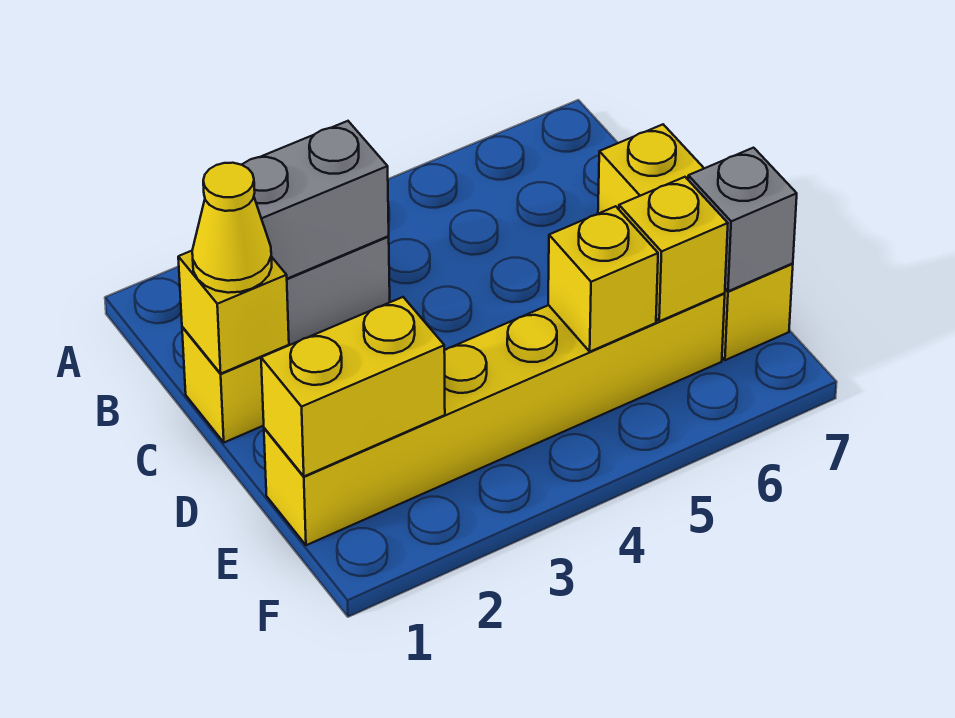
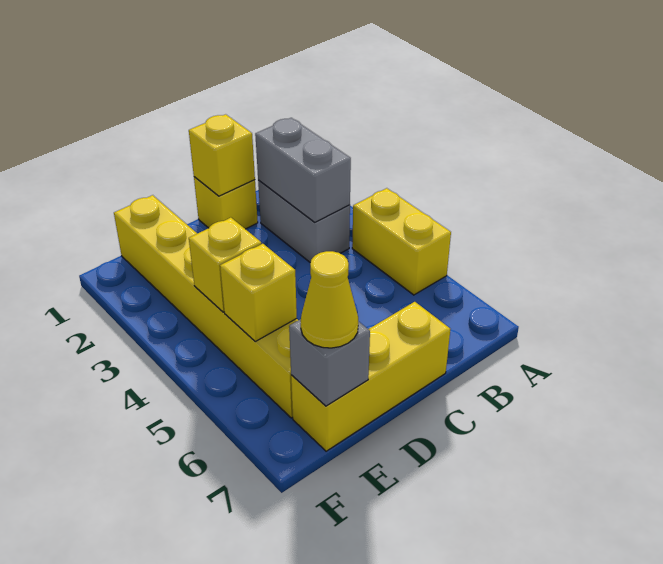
yellow 1x1 cone [192,163,272,293] -> yellow 1x1 cone moved to [301,251,358,348]
yellow 1x2 brick [261,297,445,476] -> yellow 1x2 brick moved to [352,188,451,295]
yellow 1x1 brick [619,177,728,321] -> yellow 1x1 brick moved to [189,218,261,312]

